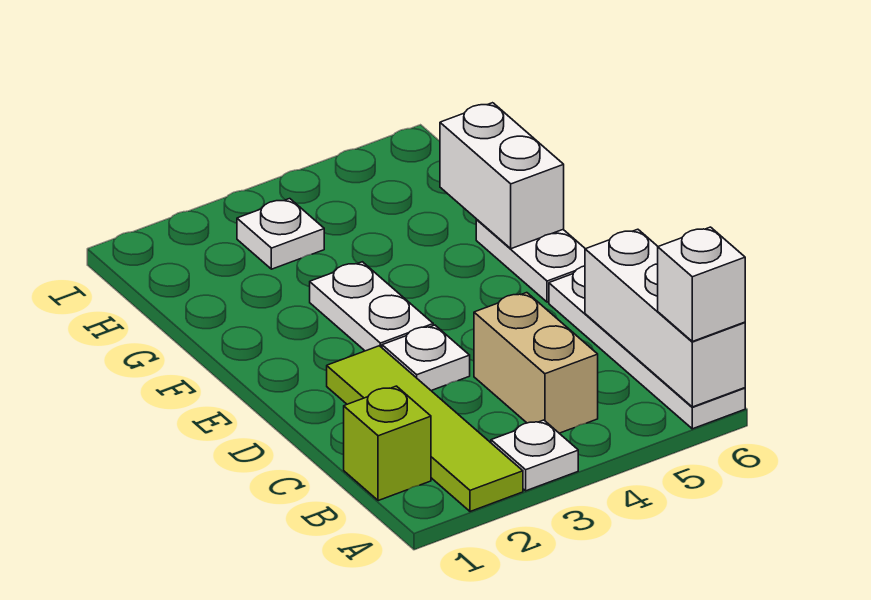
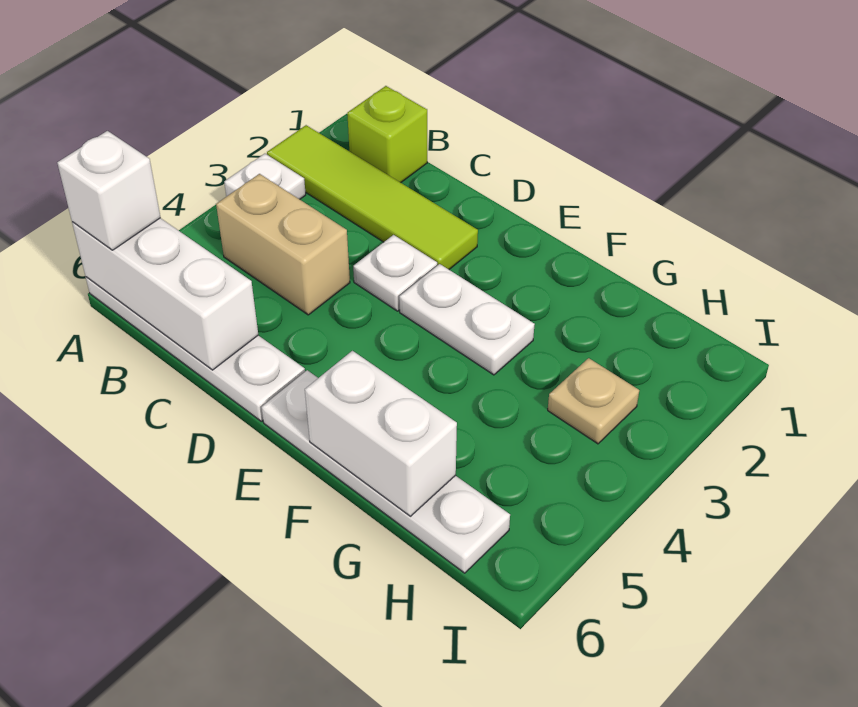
white 1x2 plate [476,220,585,302] -> white 1x4 plate [262,370,510,573]
white 1x1 plate [237,199,324,269] -> tan 1x1 plate [548,358,639,444]

